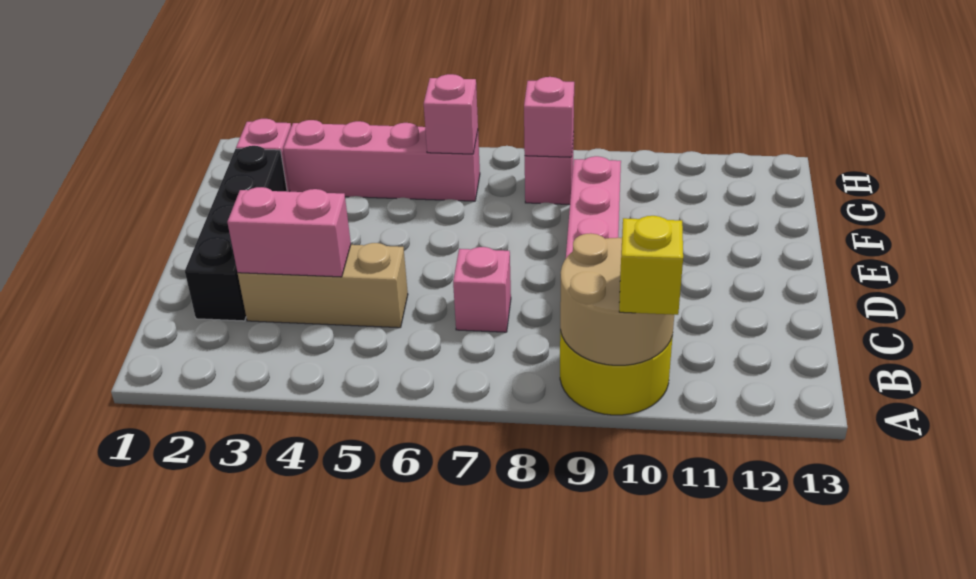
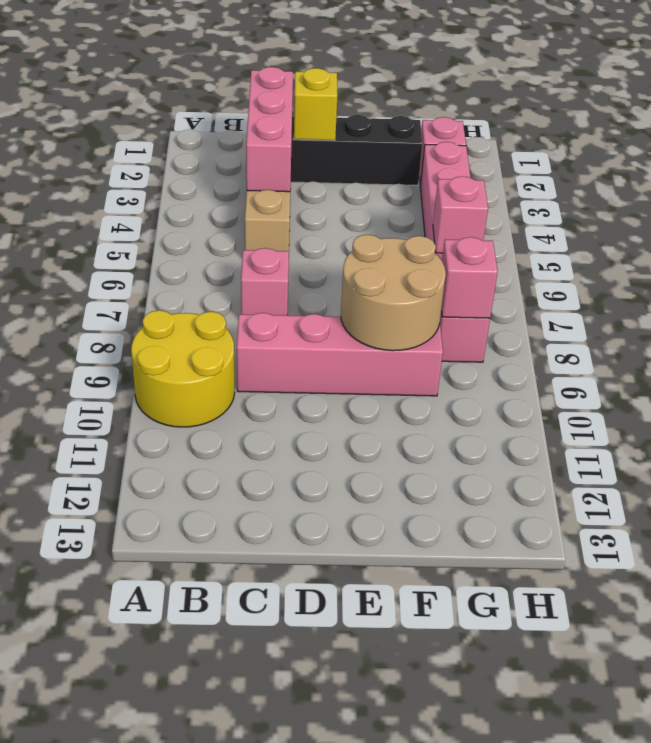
tan 2x2 round brick [560,233,674,365] -> tan 2x2 round brick moved to [341,235,446,351]
yellow 1x1 brick [619,216,683,315] -> yellow 1x1 brick moved to [294,68,337,140]
pink 1x2 brick [227,187,351,277] -> pink 1x3 brick [246,67,293,192]

